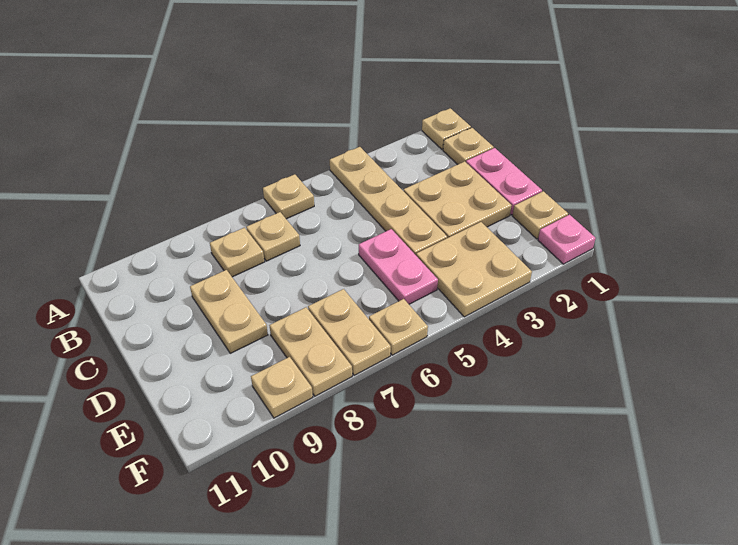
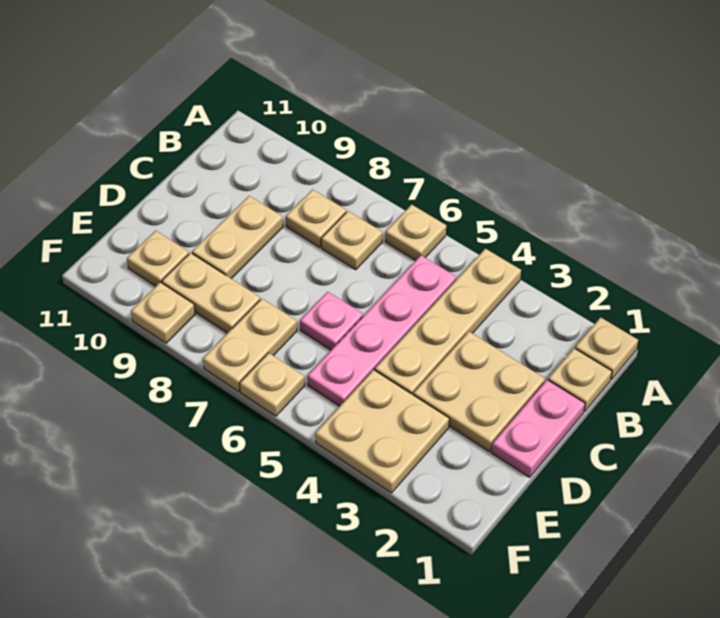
pink 1x2 plate [359,229,438,304] -> pink 1x4 plate [307,255,456,406]
tan 1x1 plate [513,191,568,239] -> tan 1x1 plate moved to [127,231,189,286]
tan 1x2 plate [270,307,352,396] -> tan 1x2 plate turned to [162,253,260,333]
pink 1x1 plate [538,215,596,264] -> pink 1x1 plate moved to [300,292,363,350]

